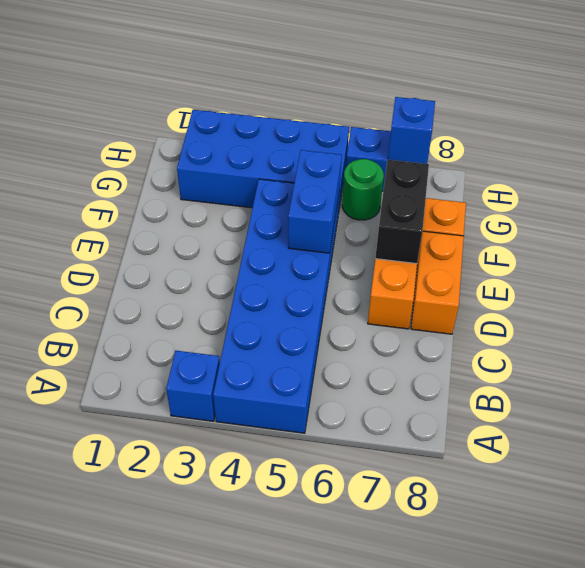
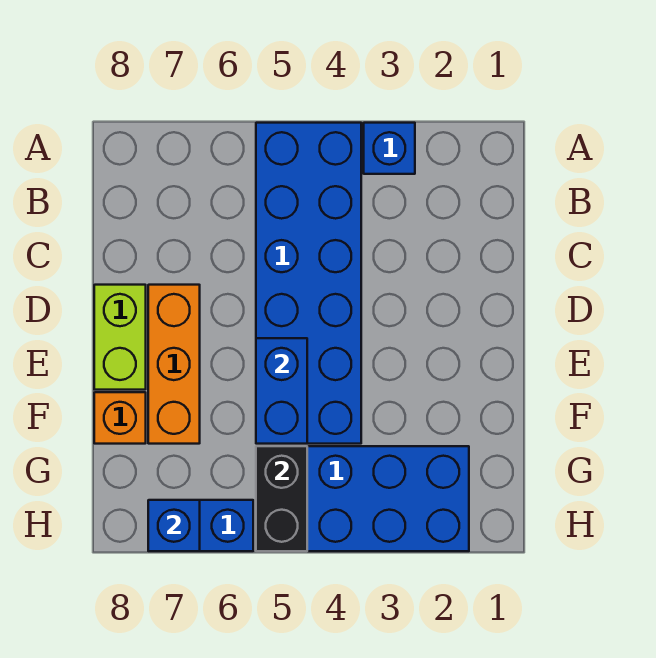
orange 1x2 brick [411,231,464,334] -> lime 1x2 brick [94,285,146,390]
black 1x2 brick [375,160,429,264] -> black 1x2 brick moved to [256,446,307,551]
green 1x1 round brick [342,159,384,220] -> none

